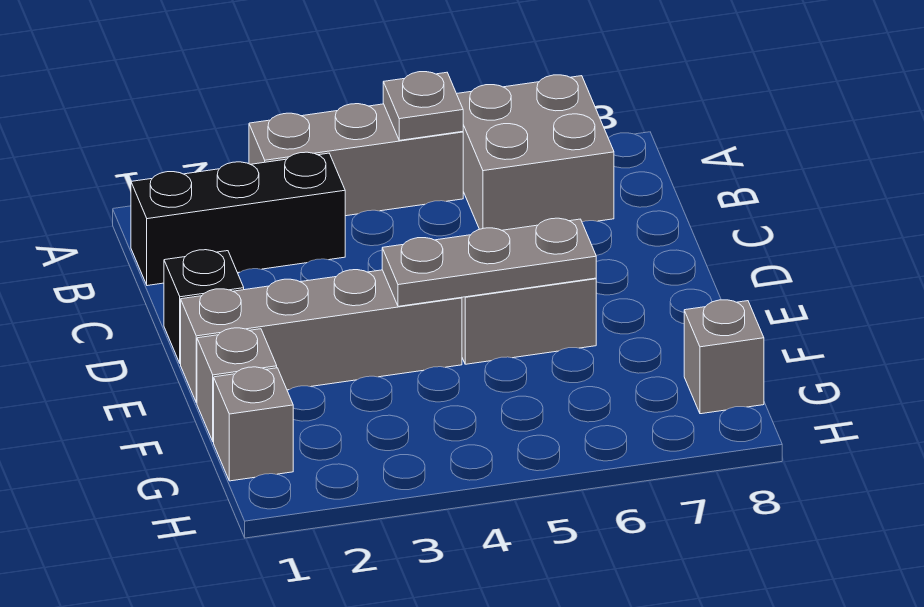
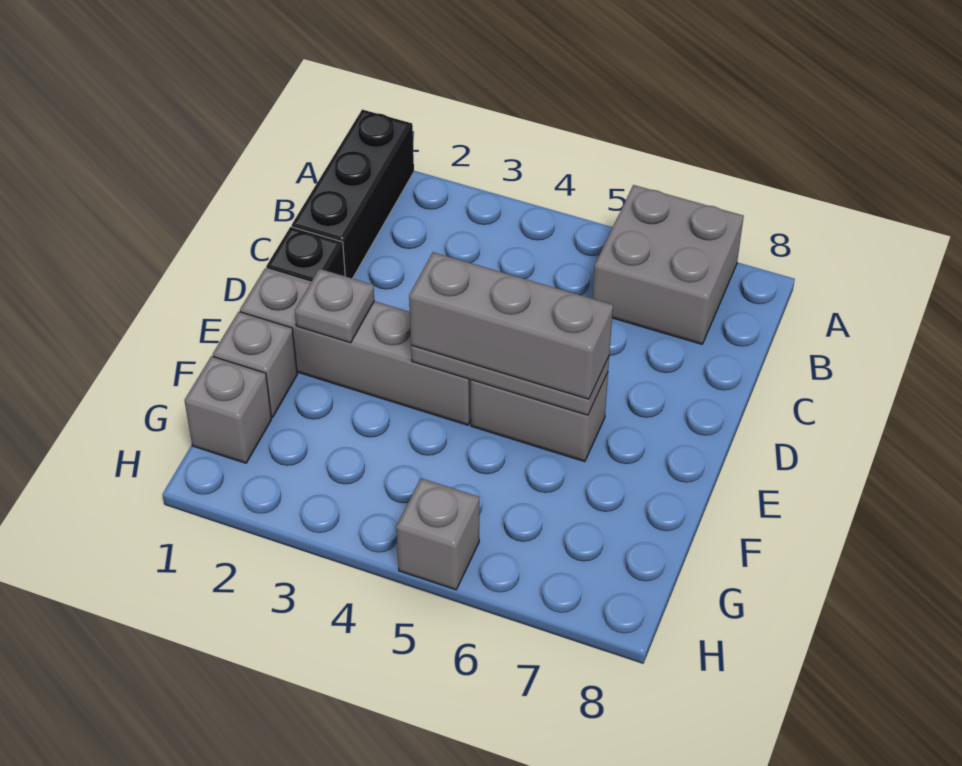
grey 1x3 brick [249,104,463,216] -> grey 1x3 brick moved to [409,252,613,399]
grey 1x1 plate [383,72,463,140] -> grey 1x1 plate moved to [295,269,374,343]
black 1x3 brick [131,152,345,286] -> black 1x3 brick turned to [292,110,414,278]
grey 1x1 brick [684,300,764,414] -> grey 1x1 brick moved to [396,478,479,590]

